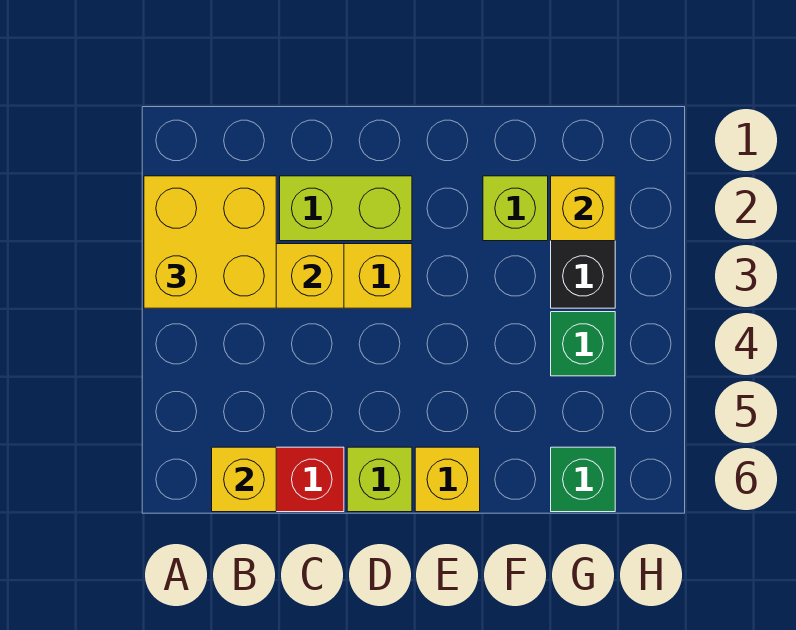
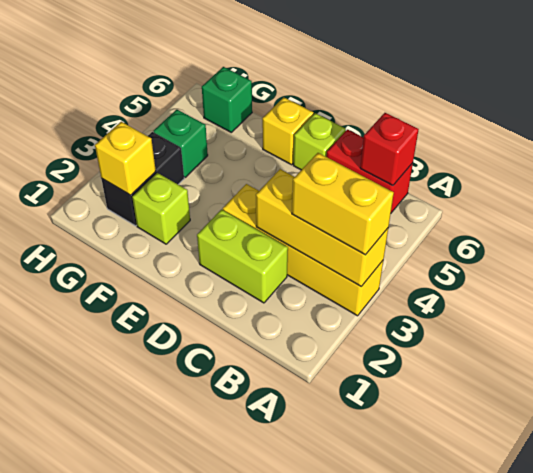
yellow 2x2 brick [144,176,276,308] -> yellow 1x2 brick [292,153,394,255]
yellow 1x1 brick [212,447,276,512] -> red 1x1 brick [360,113,419,186]

